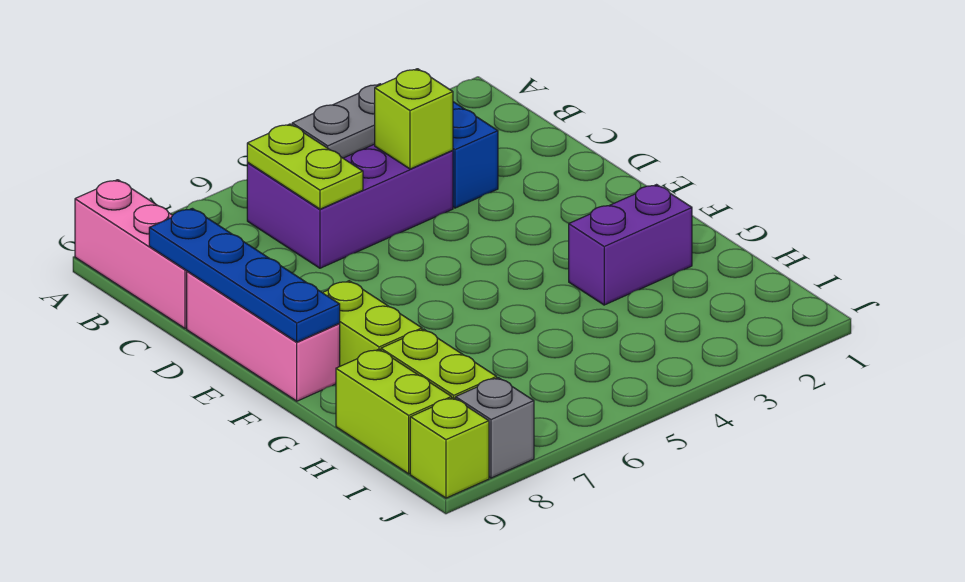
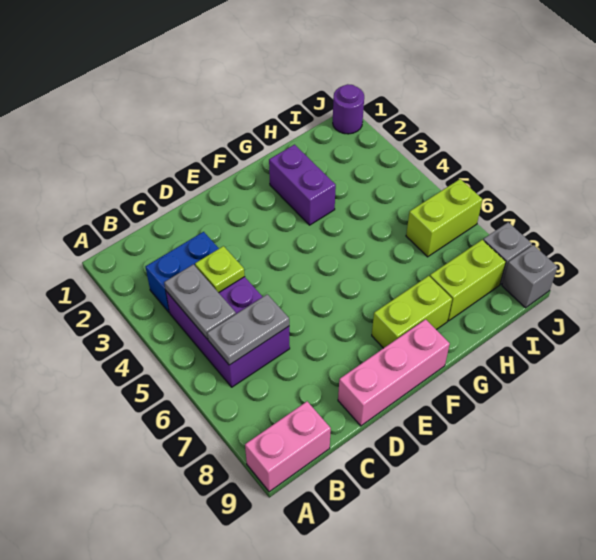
pink 1x3 brick [75,180,187,328] -> pink 1x2 brick [245,401,331,492]
lime 1x2 plate [247,124,363,209] -> grey 1x2 plate [207,294,289,365]
lime 1x1 brick [375,69,453,169] -> lime 1x1 plate [195,246,245,293]
blue 1x4 plate [149,208,340,342] -> none
lime 1x2 brick [336,349,452,474] -> lime 1x2 brick moved to [406,179,482,257]
none -> purple 1x1 round brick [333,84,364,134]
lime 1x1 brick [410,398,489,498] -> grey 1x1 brick [502,245,558,308]

